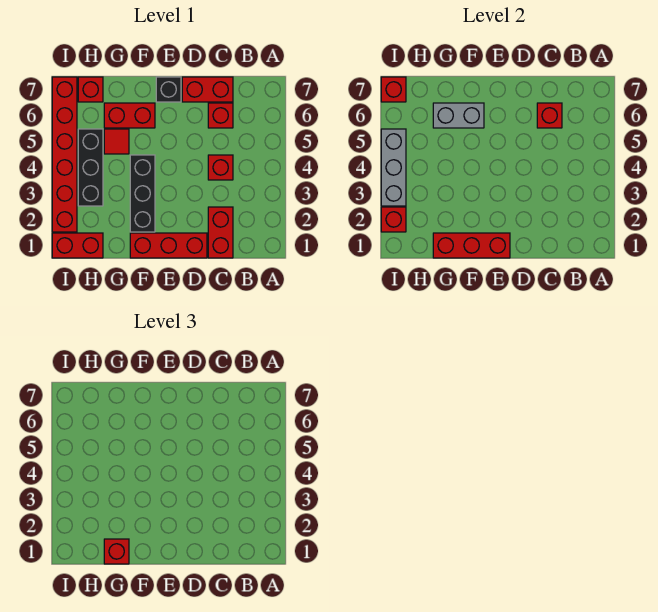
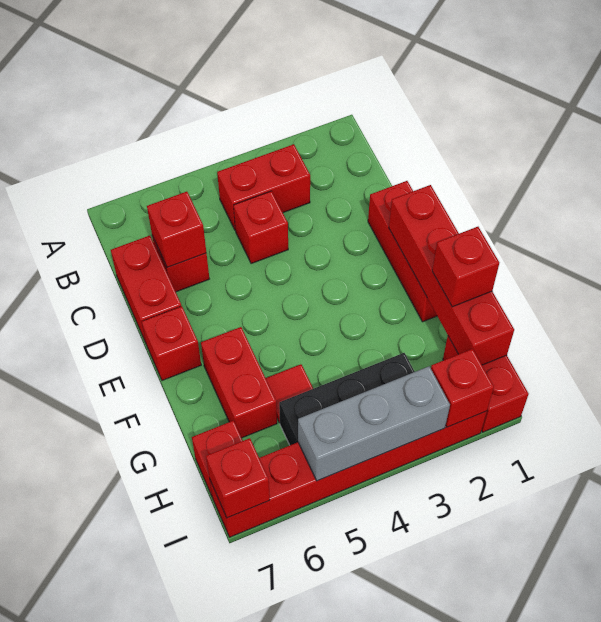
red 1x2 brick [208,207,233,258] -> red 1x2 brick moved to [217,144,310,229]
red 1x3 brick [433,233,510,258] -> red 1x4 brick [389,185,514,365]
black 1x1 brick [156,77,181,102] -> red 1x1 brick [142,306,201,380]
black 1x3 brick [130,155,155,232] -> none
grey 1x2 brick [433,103,484,128] -> none

